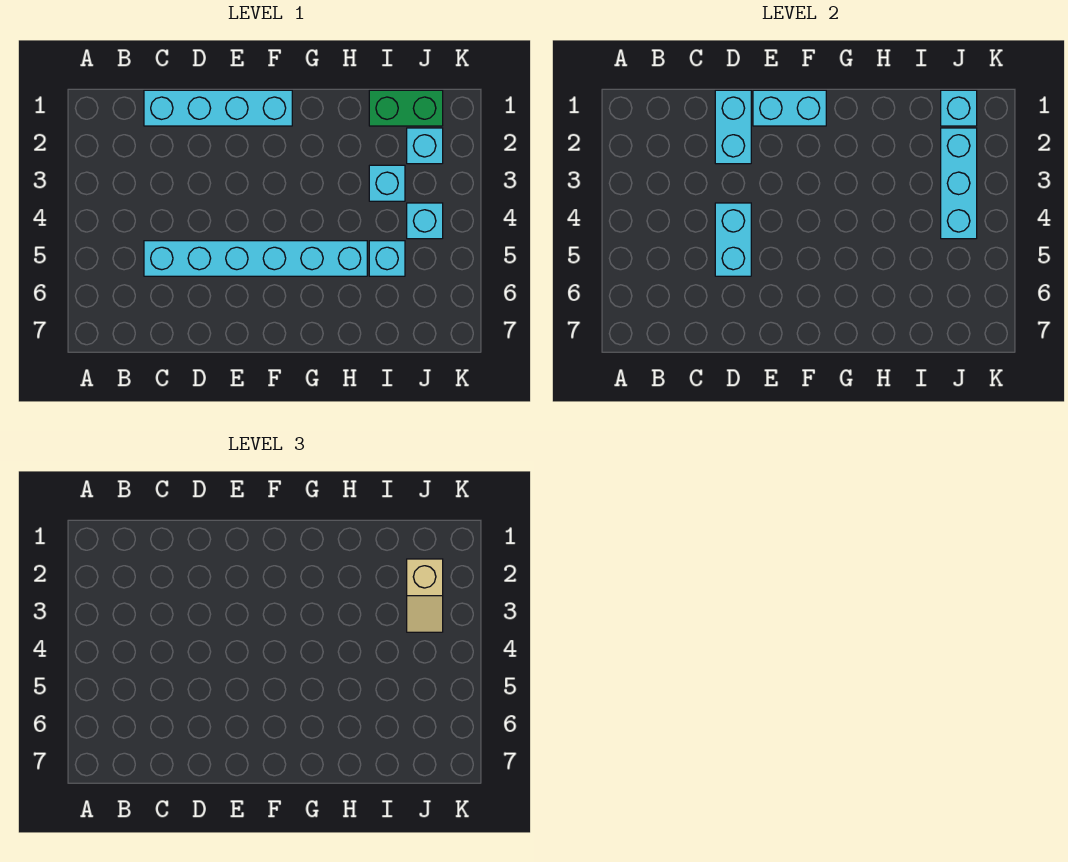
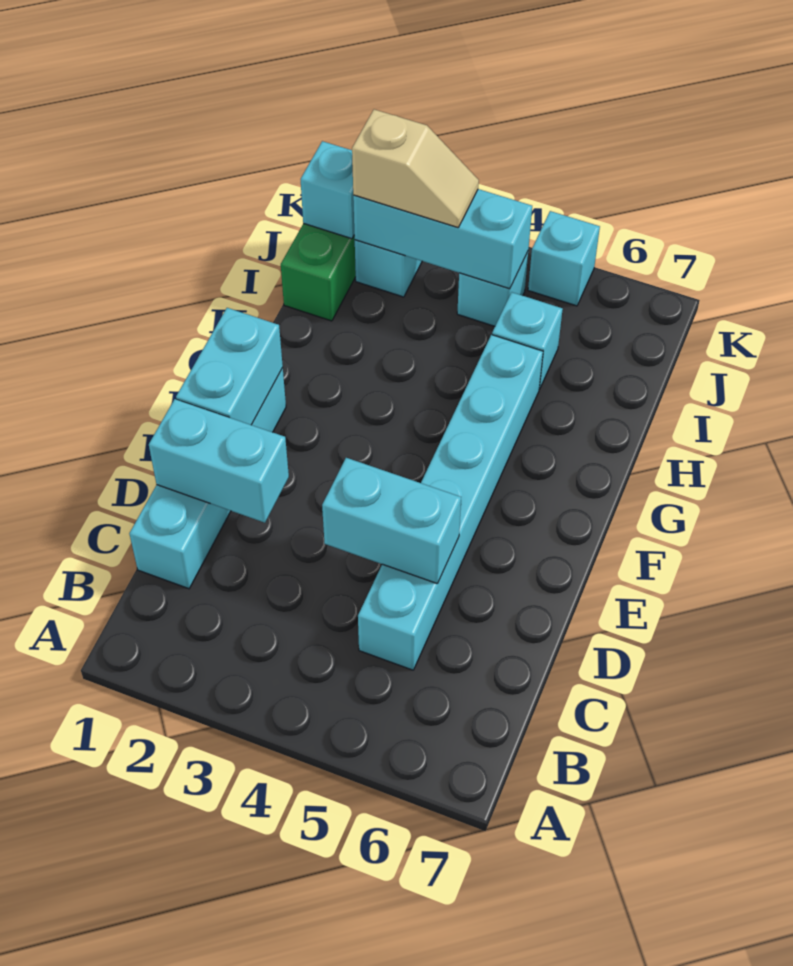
cyan 1x1 brick [369,165,405,201] -> cyan 1x1 brick moved to [528,211,600,306]

